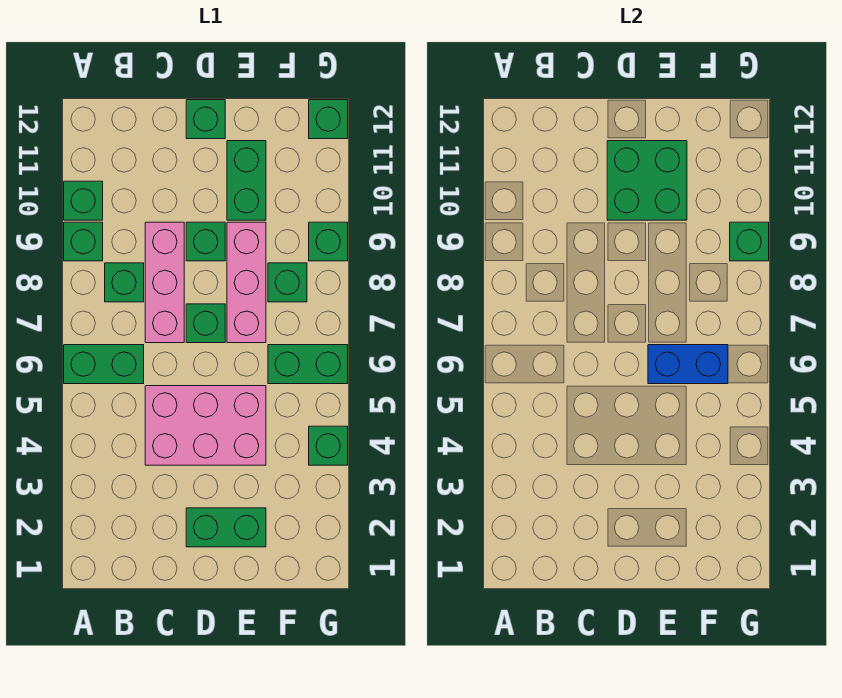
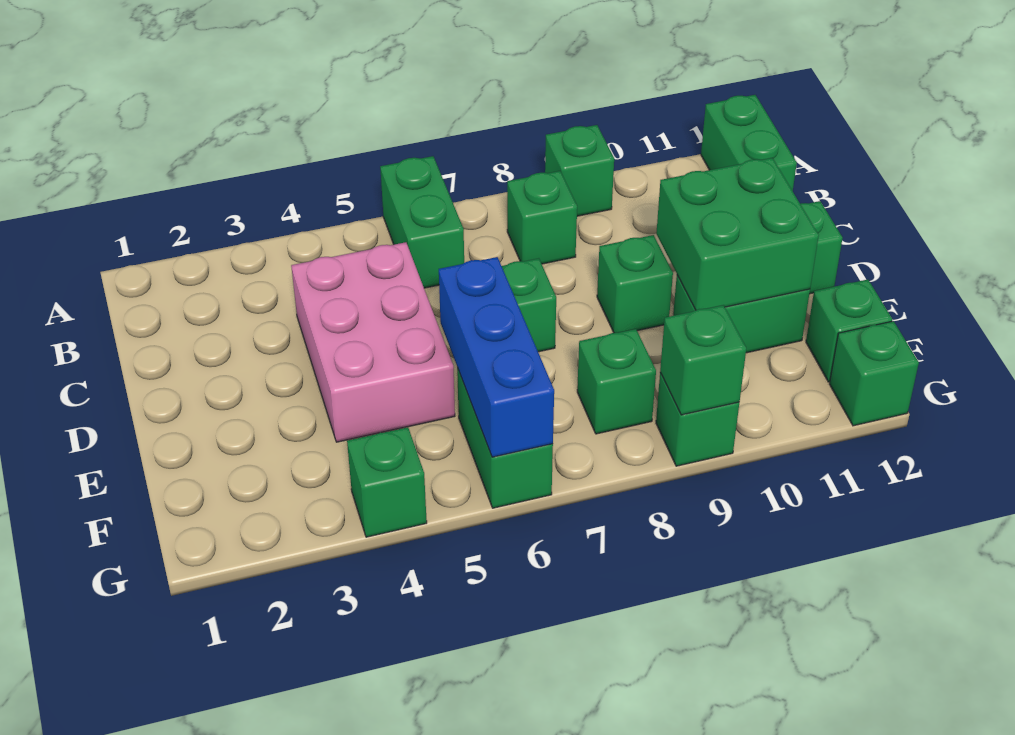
green 1x1 brick [64,181,103,220] -> green 1x1 brick moved to [806,280,892,382]
pink 1x3 brick [145,222,184,343] -> none
green 1x2 brick [186,508,266,547] -> green 1x2 brick moved to [701,95,797,191]
blue 1x2 brick [648,345,728,384] -> blue 1x3 brick [439,257,554,457]
pink 1x3 brick [227,222,266,343] -> none

